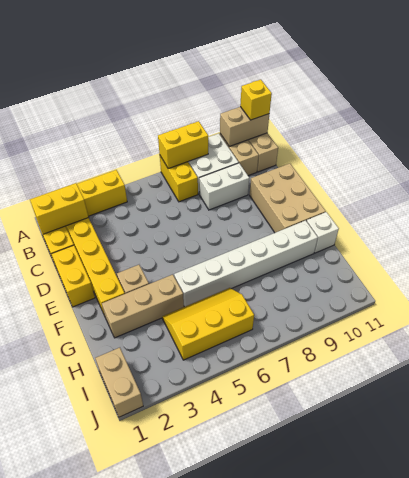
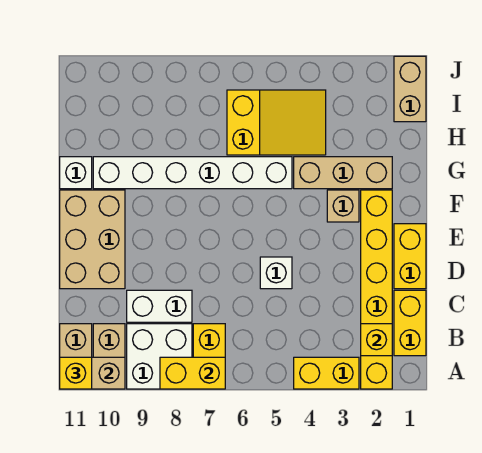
yellow 1x2 brick [30,183,89,234] -> yellow 1x1 brick [361,324,392,356]
none -> white 1x1 brick [260,257,292,289]
yellow 2x3 slope [162,288,254,360] -> yellow 2x3 slope turned to [227,90,326,155]

